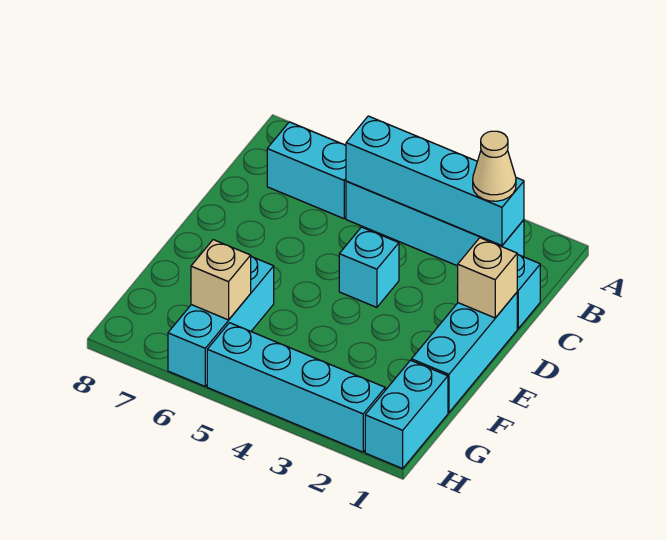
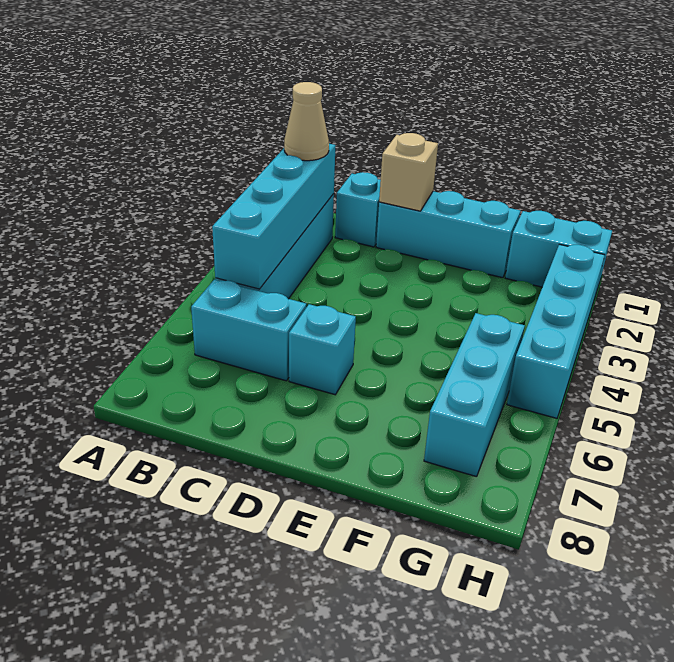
cyan 1x2 brick [267,122,346,219] -> cyan 1x2 brick turned to [191,280,306,381]
cyan 1x1 brick [339,227,399,307] -> cyan 1x1 brick moved to [289,304,356,395]
cyan 1x3 brick [168,256,274,386] -> cyan 1x3 brick turned to [424,313,525,477]
tan 1x1 brick [191,240,251,320] -> none

